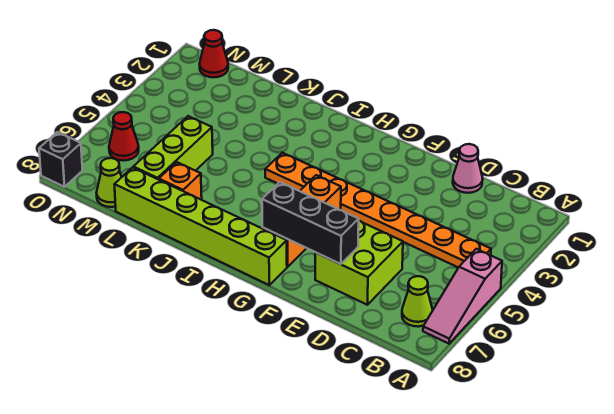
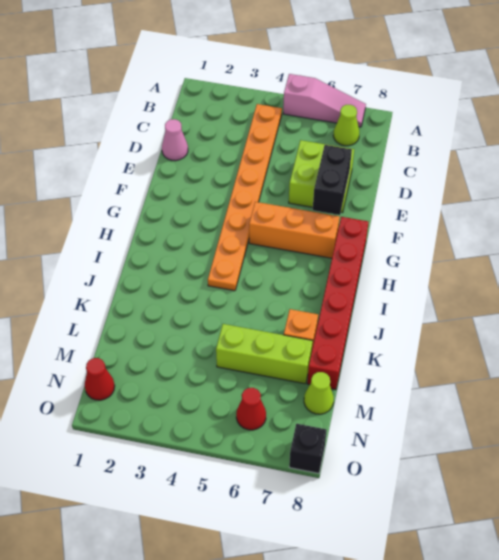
black 1x3 brick [262,182,359,264] -> black 1x2 brick [313,145,352,215]
lime 1x6 brick [114,168,287,285] -> red 1x6 brick [307,217,369,390]

